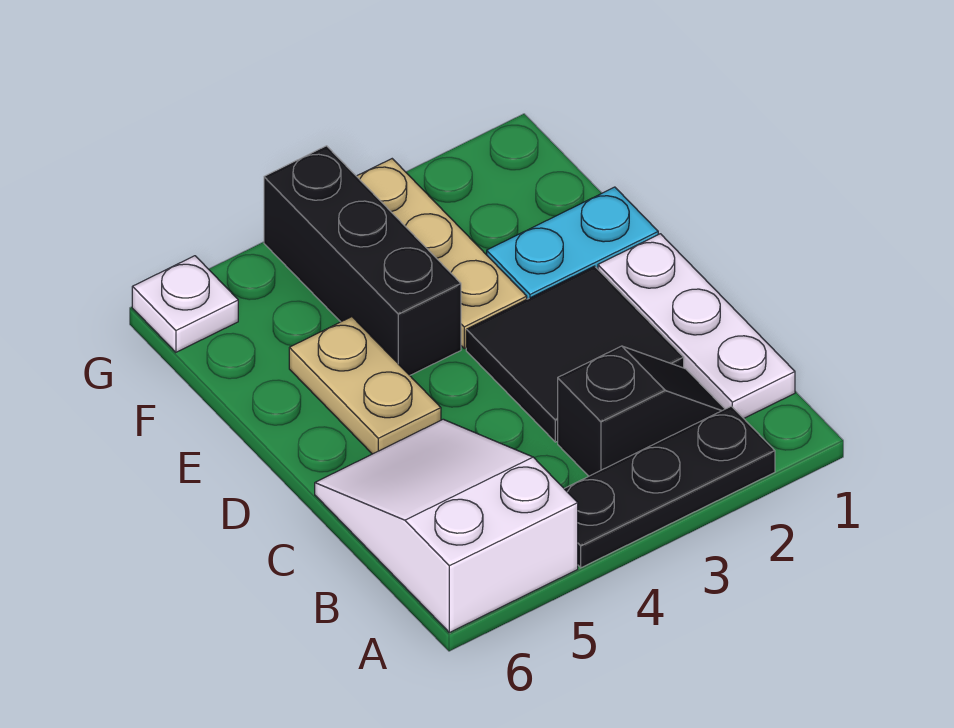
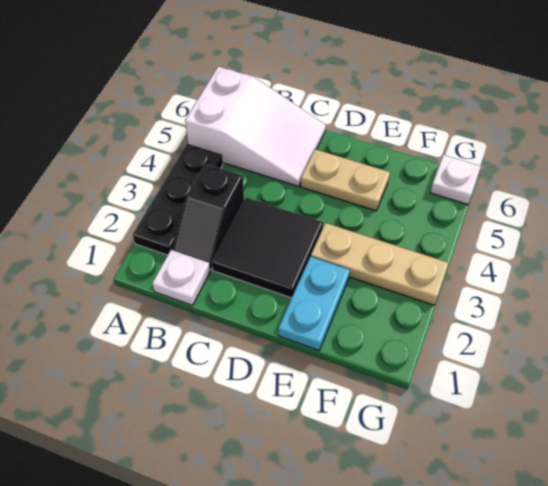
white 1x3 plate [598,234,795,418] -> white 1x1 plate [152,250,210,305]
black 1x3 brick [264,146,461,375] -> none

